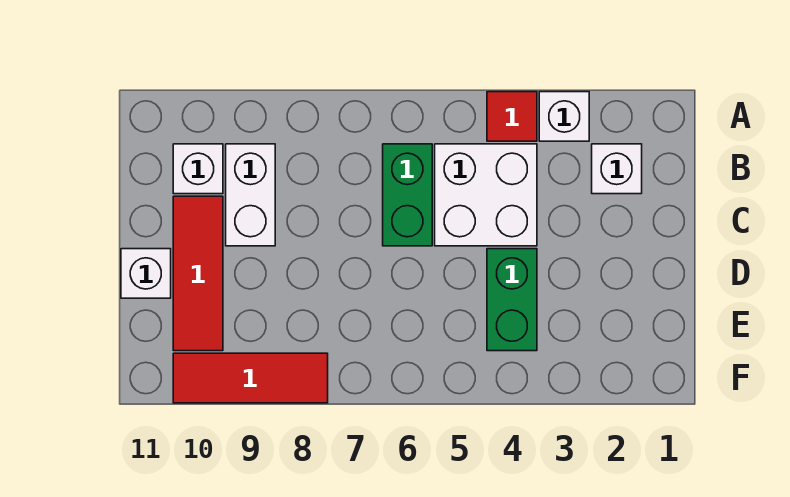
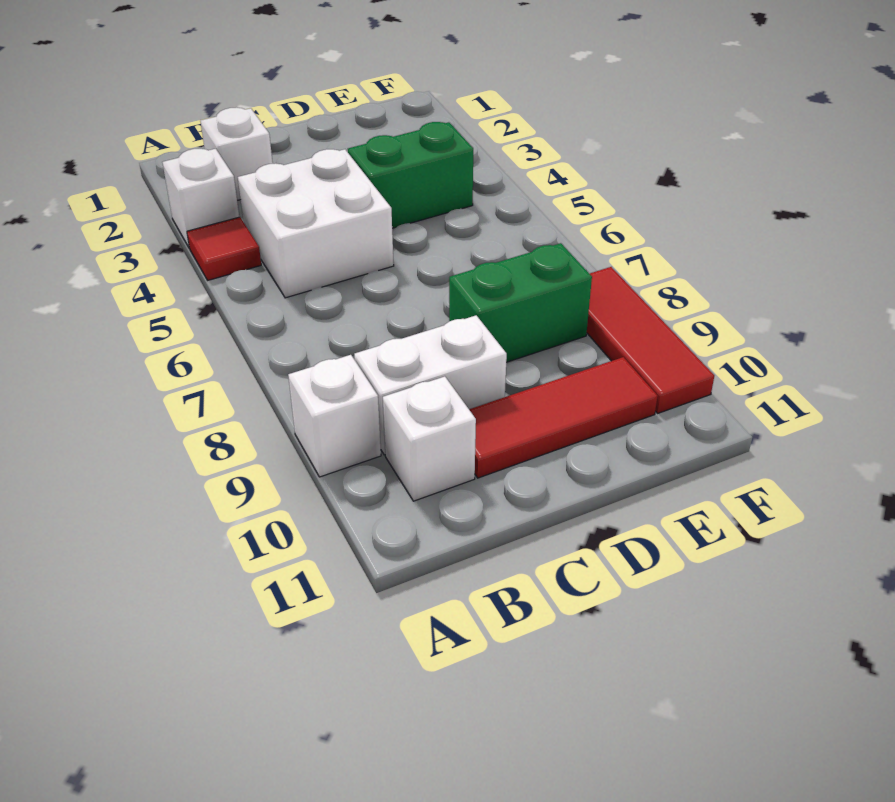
green 1x2 brick [383,144,432,246] -> green 1x2 brick moved to [449,243,592,362]
white 1x1 brick [121,249,171,298] -> white 1x1 brick moved to [288,355,381,477]

